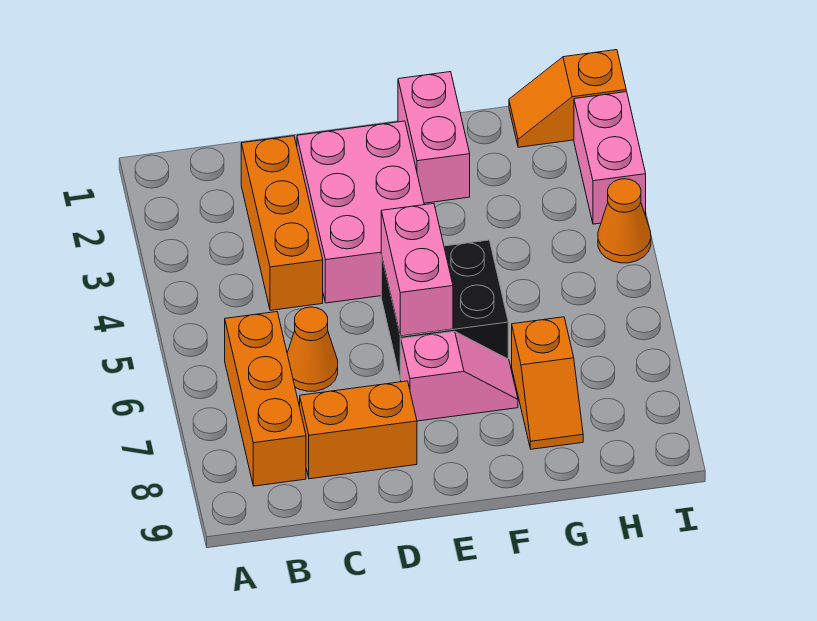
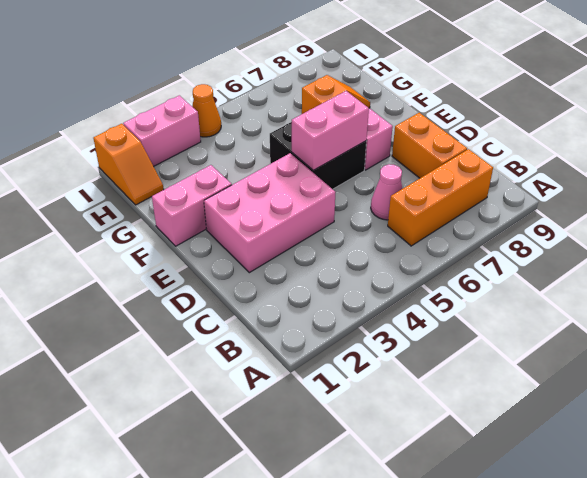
orange 1x3 brick [241,136,323,310] -> none
orange 1x1 cone [287,307,338,391] -> pink 1x1 cone [371,164,402,220]

